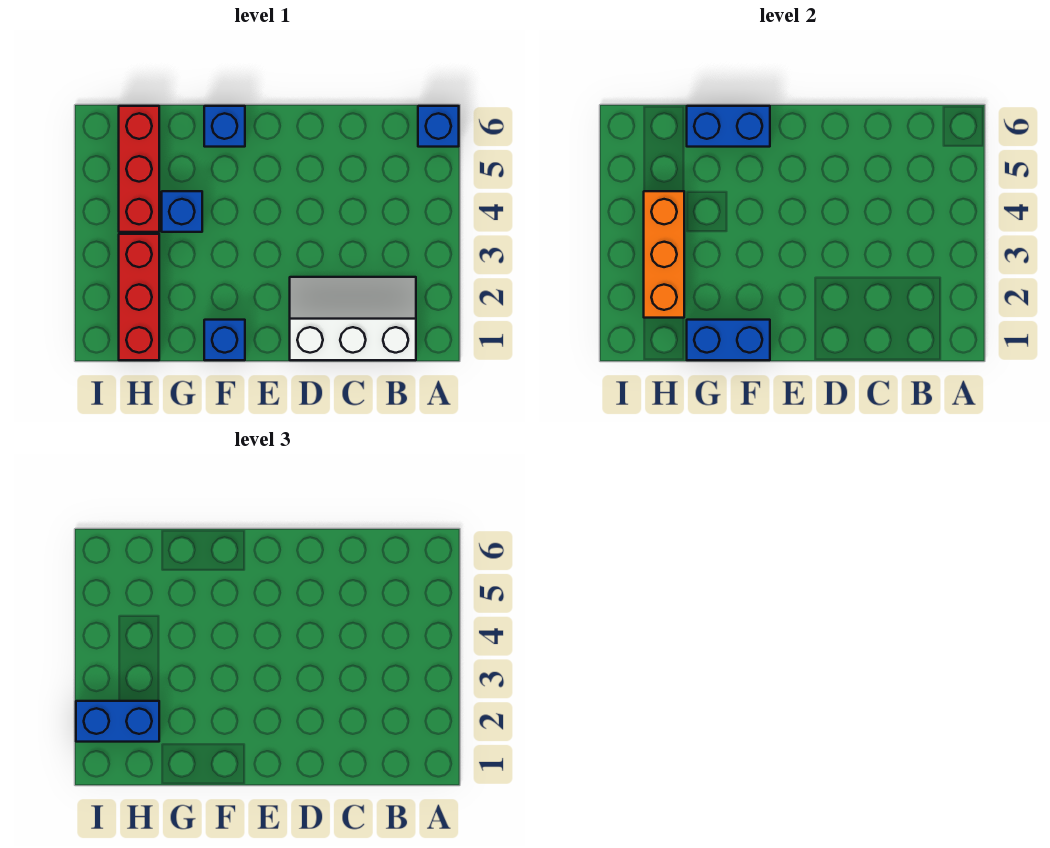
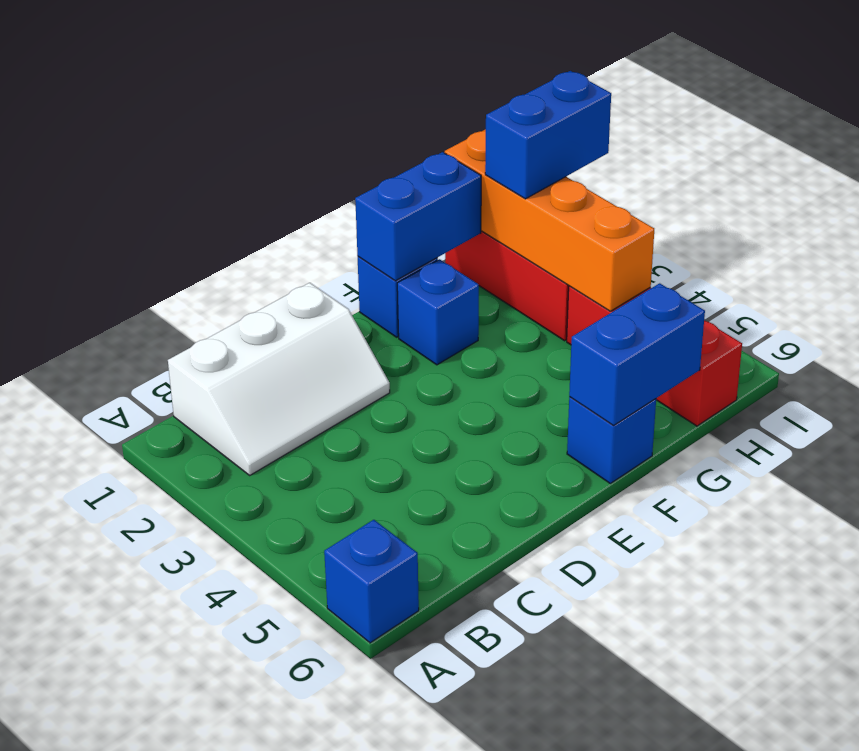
blue 1x1 brick [162,191,202,232] -> blue 1x1 brick moved to [397,259,479,365]
orange 1x3 brick [644,191,684,318] -> orange 1x4 brick [445,129,654,311]

